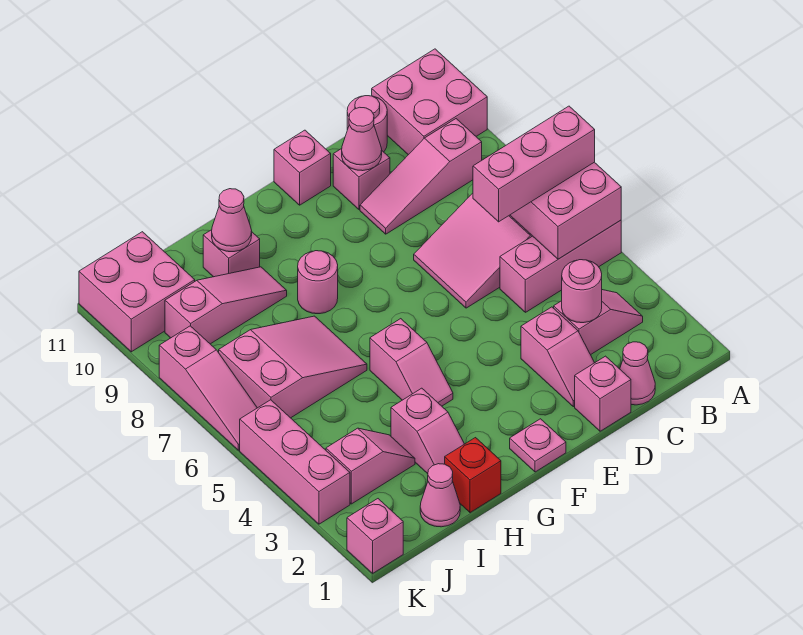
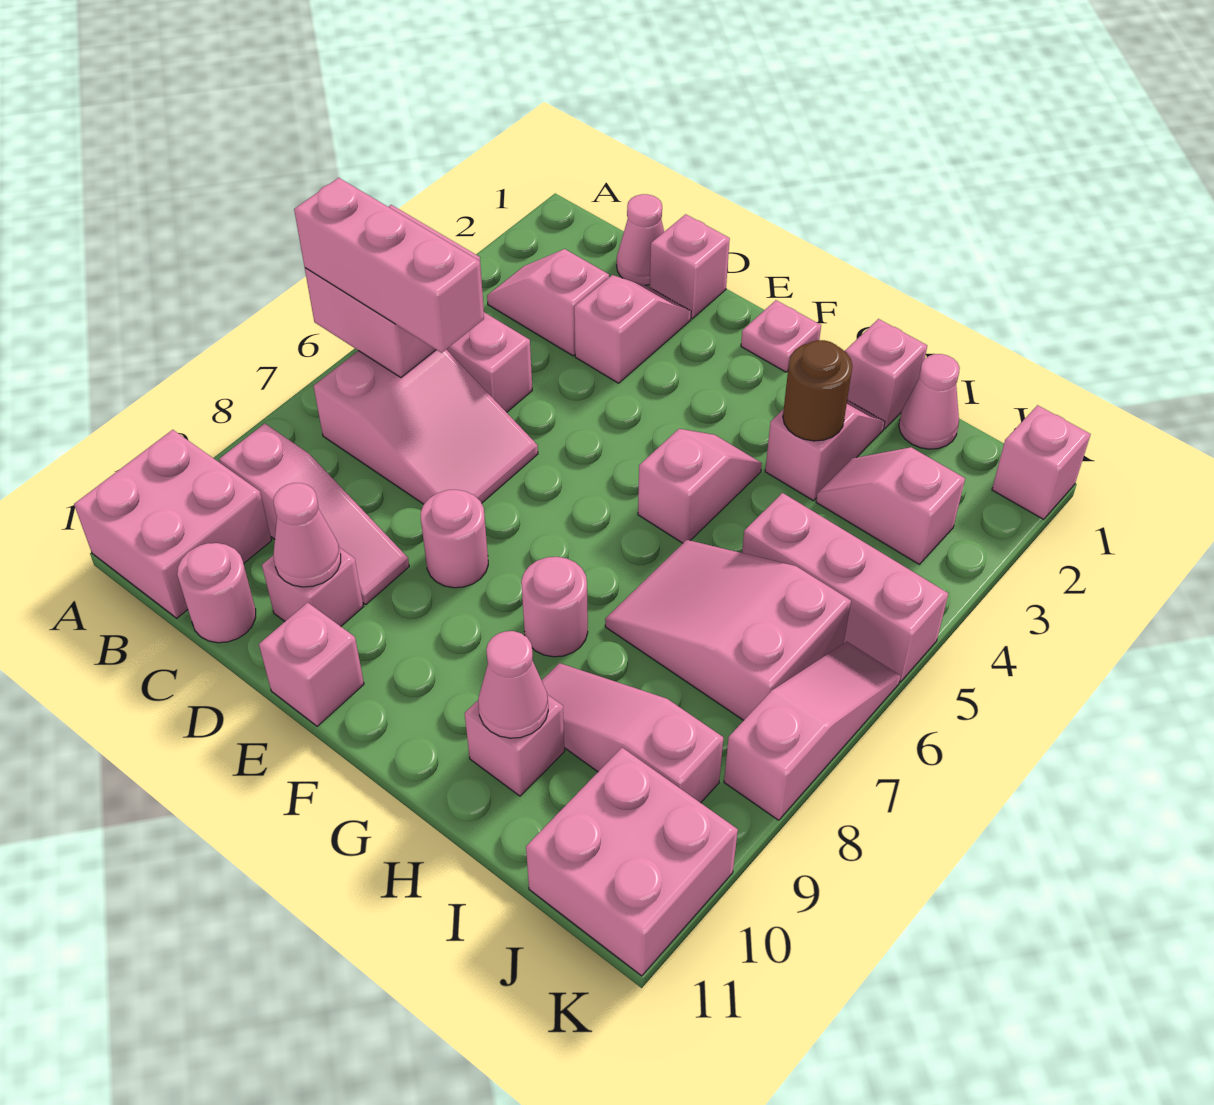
pink 1x1 round brick [562,260,602,323] -> pink 1x1 round brick moved to [421,490,488,588]
red 1x1 brick [445,438,501,513] -> pink 1x1 brick [845,319,927,429]
none -> brown 1x1 round brick [783,340,852,441]
pink 1x3 brick [240,400,350,524] -> pink 1x3 brick turned to [742,493,948,682]

